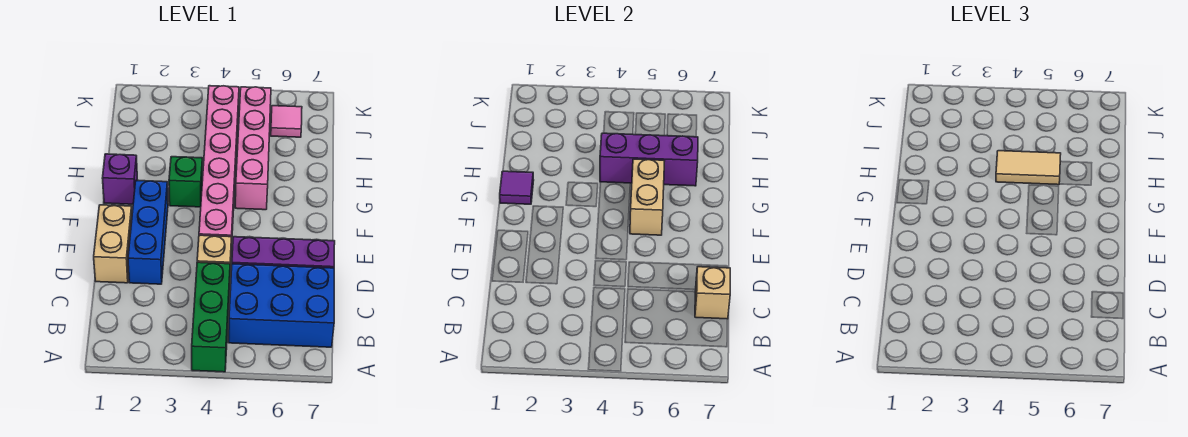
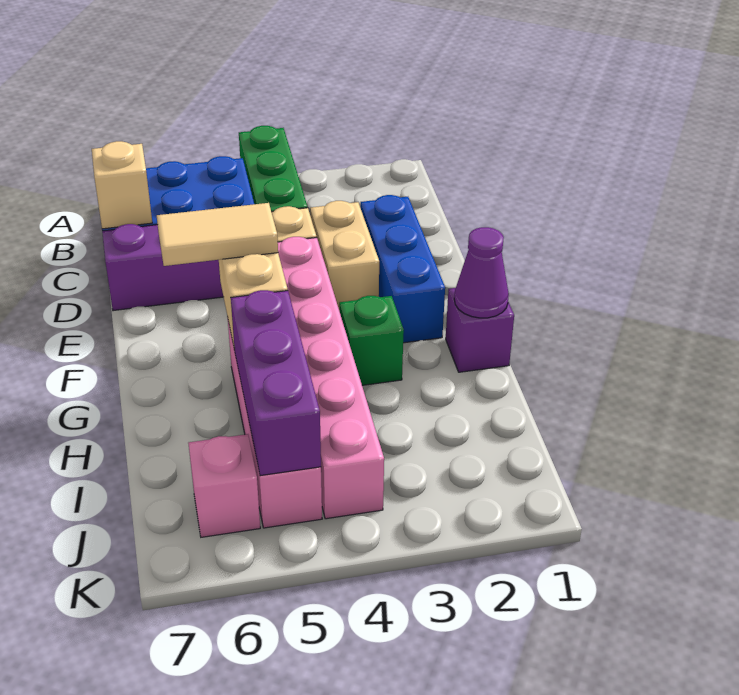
tan 1x2 brick [94,205,132,283] -> tan 1x2 brick moved to [310,201,379,311]
purple 1x1 tile [500,171,534,204] -> purple 1x1 cone [454,227,509,318]
purple 1x3 brick [600,133,698,186] -> purple 1x3 brick turned to [231,290,321,476]
tan 1x2 tile [996,151,1061,185] -> tan 1x2 tile moved to [157,203,278,266]
pink 1x1 tile [271,106,302,137] -> pink 1x1 brick [188,434,260,537]

